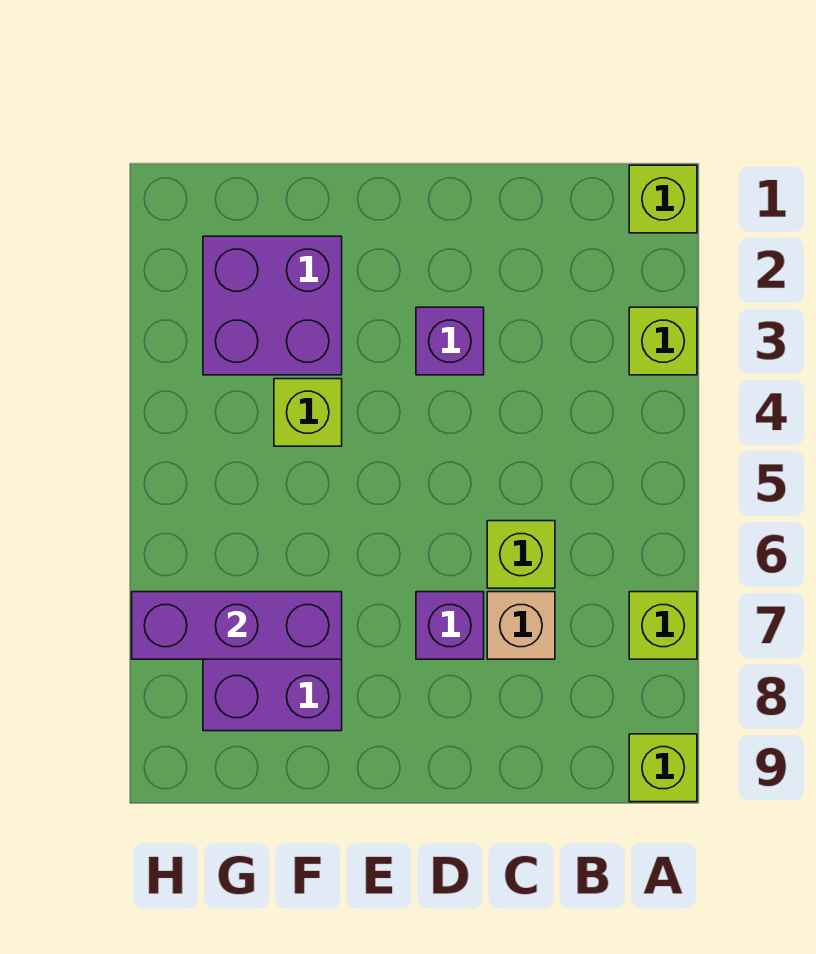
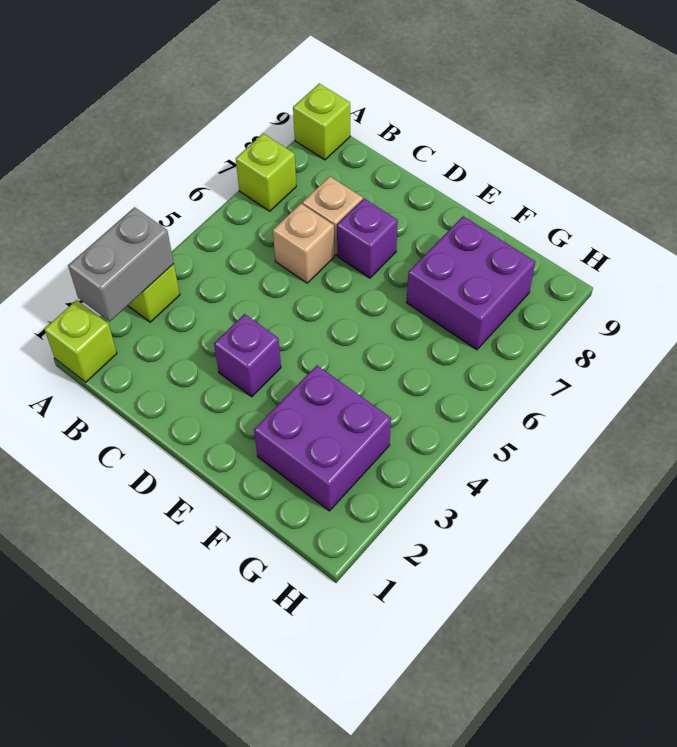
none -> grey 1x2 brick [68,207,174,321]
lime 1x1 brick [487,521,555,588] -> tan 1x1 brick [273,204,334,283]
lime 1x1 brick [274,379,342,446] -> none
purple 1x3 brick [132,592,342,659] -> none

